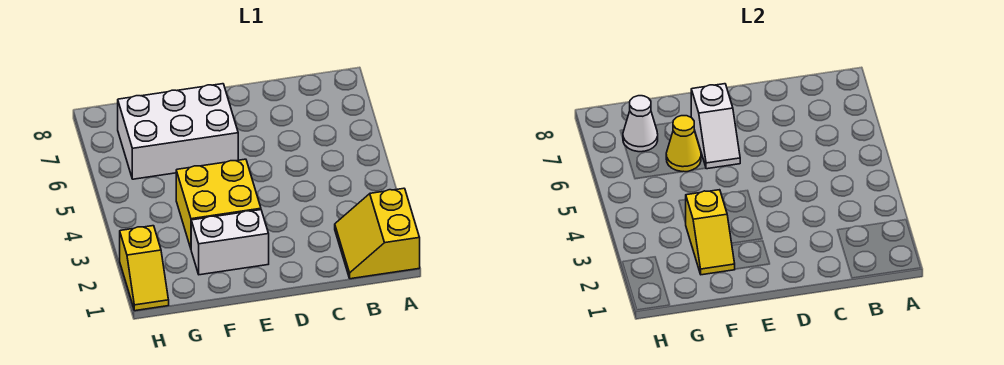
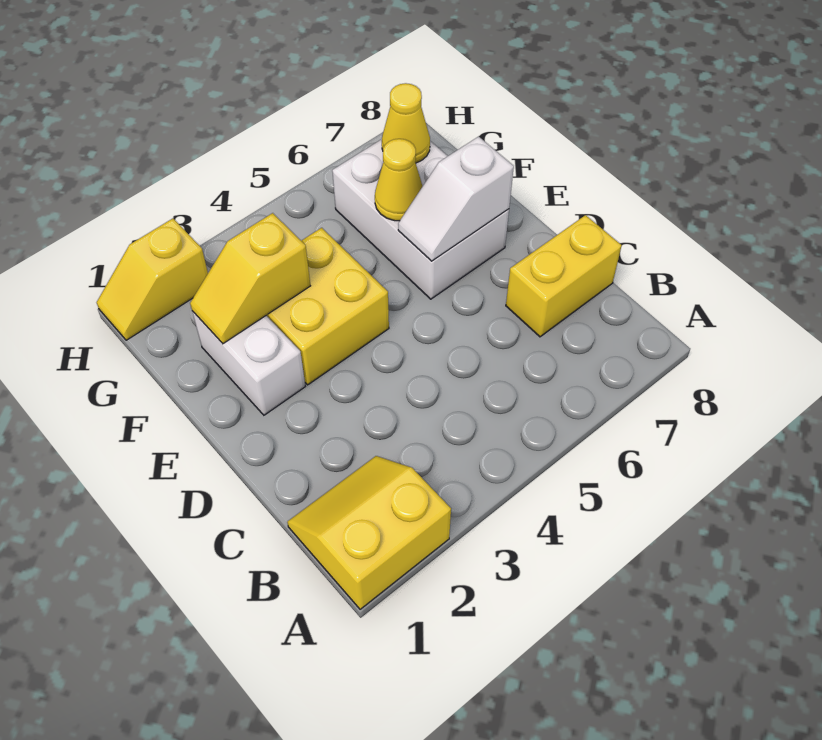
none -> yellow 1x2 brick [506,215,622,337]
white 1x1 cone [623,96,658,152] -> yellow 1x1 cone [382,83,430,163]

